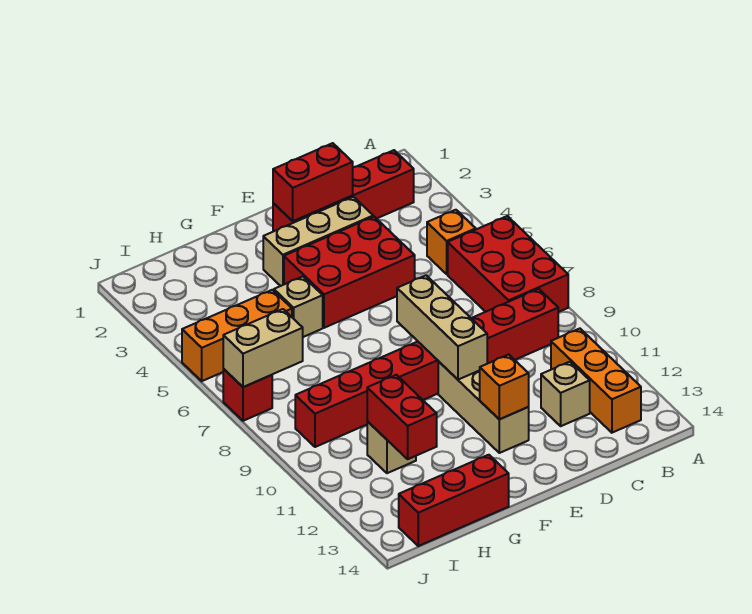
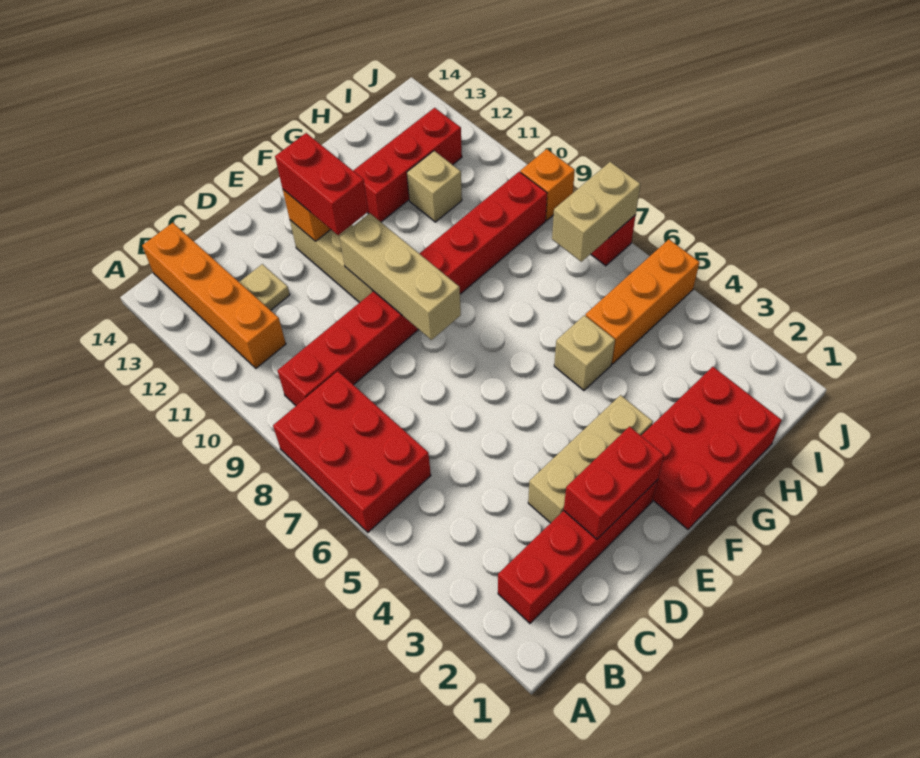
orange 1x1 brick [427,210,476,274] -> orange 1x1 brick moved to [520,149,575,220]
orange 1x3 brick [551,329,641,433] -> orange 1x4 brick [142,223,286,368]
tan 1x1 brick [541,362,590,426] -> tan 1x1 plate [239,264,290,310]
red 2x3 brick [284,217,415,328] -> red 2x3 brick moved to [641,367,781,529]
red 1x3 brick [399,455,509,546] -> red 1x3 brick moved to [353,108,462,222]
red 1x2 brick [367,375,437,459] -> red 1x2 brick moved to [275,133,368,235]

